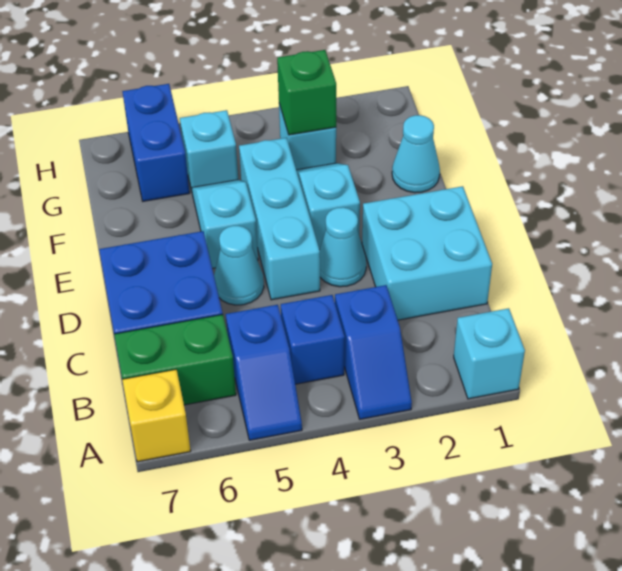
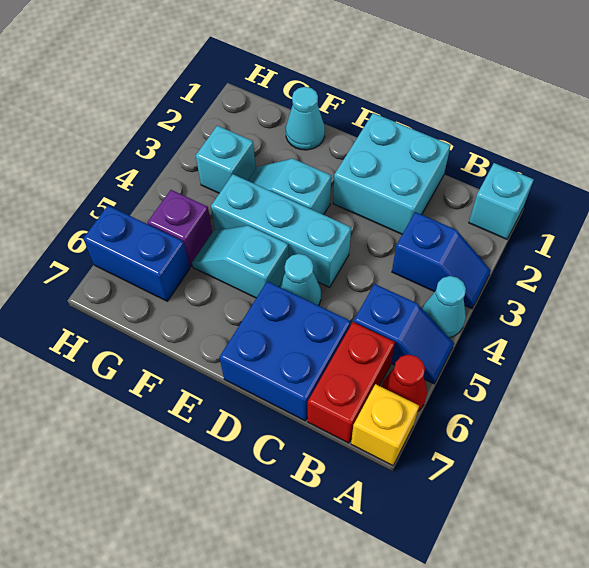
none -> red 1x1 cone [382,355,427,411]
blue 1x1 brick [281,295,345,384] -> none
green 1x2 brick [114,315,236,405] -> red 1x2 brick [308,322,395,443]
cyan 1x1 cone [319,207,366,287] -> cyan 1x1 cone moved to [423,276,466,338]
green 1x1 brick [277,50,336,135] -> none
cyan 1x1 brick [180,110,238,191] -> purple 1x1 brick [148,190,212,266]

